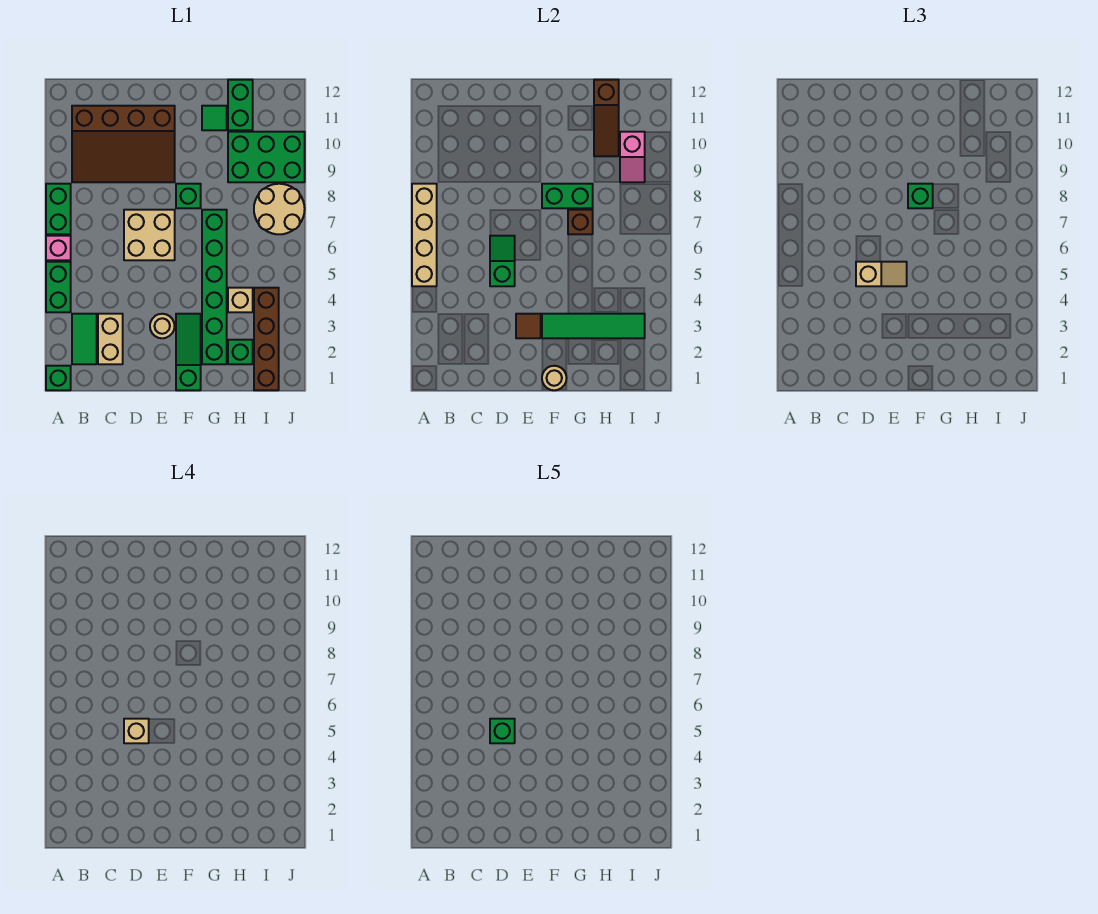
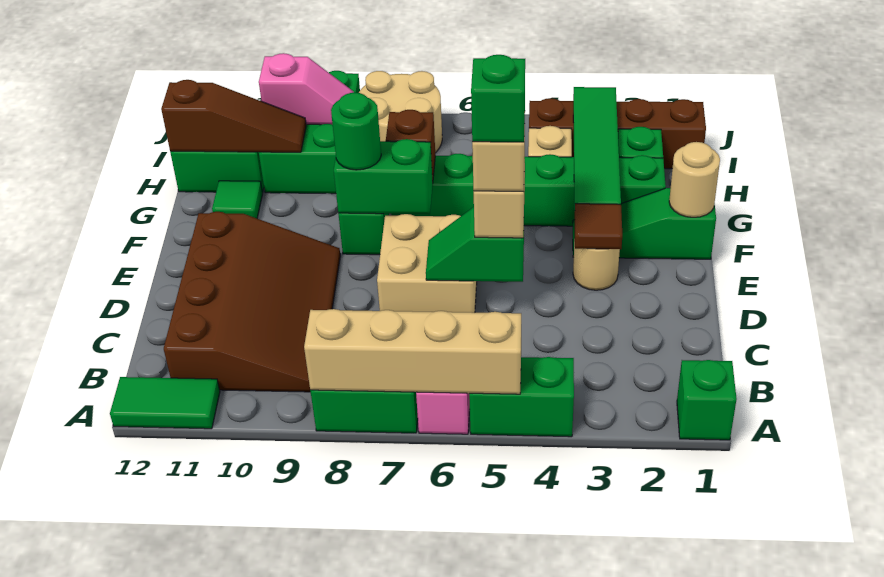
green 1x2 tile [72,314,97,364] -> green 1x2 tile moved to [110,377,220,429]
tan 1x2 brick [98,314,123,364] -> none
green 1x2 brick [542,184,593,208] -> green 1x2 brick turned to [334,139,433,214]
green 1x1 brick [908,184,933,208] -> green 1x1 round brick [331,92,381,170]

